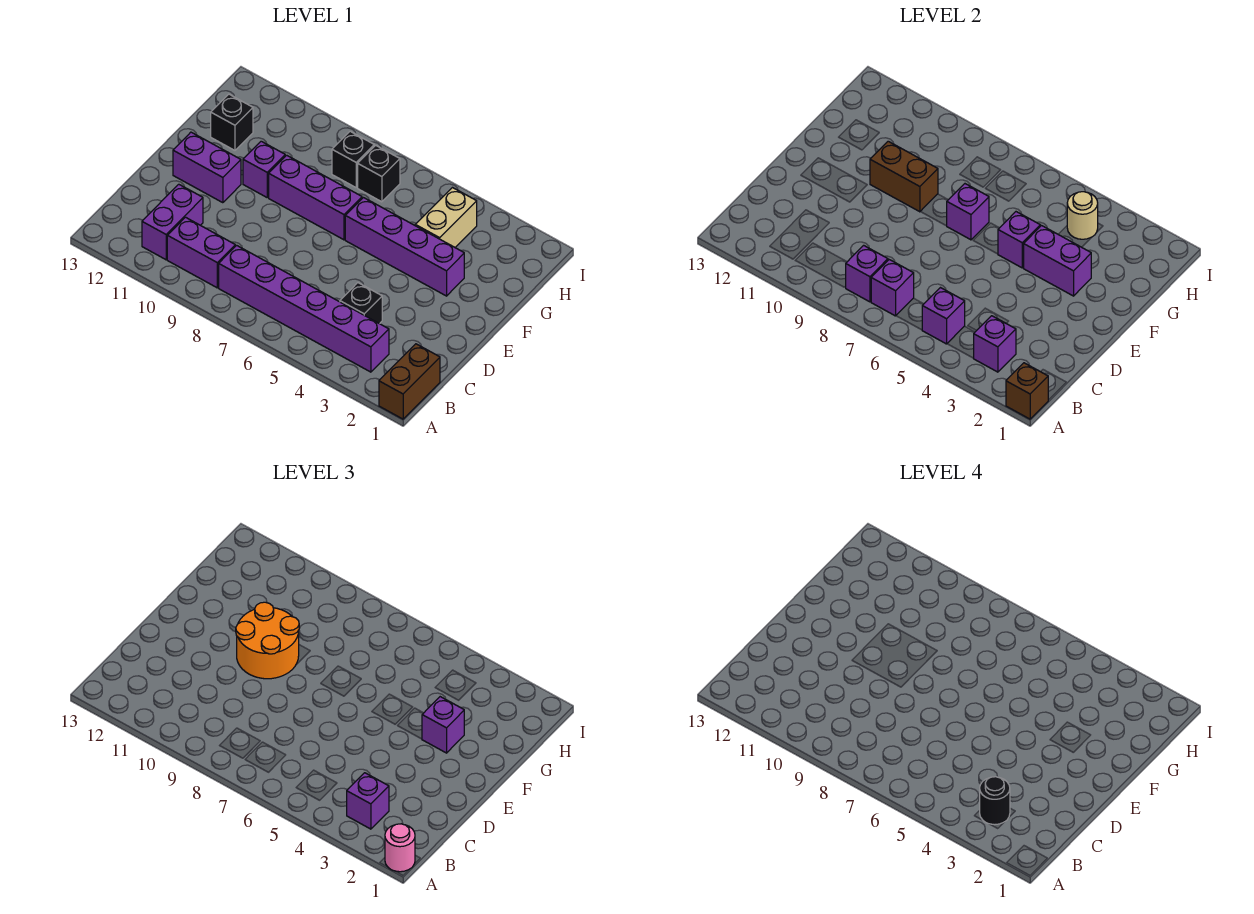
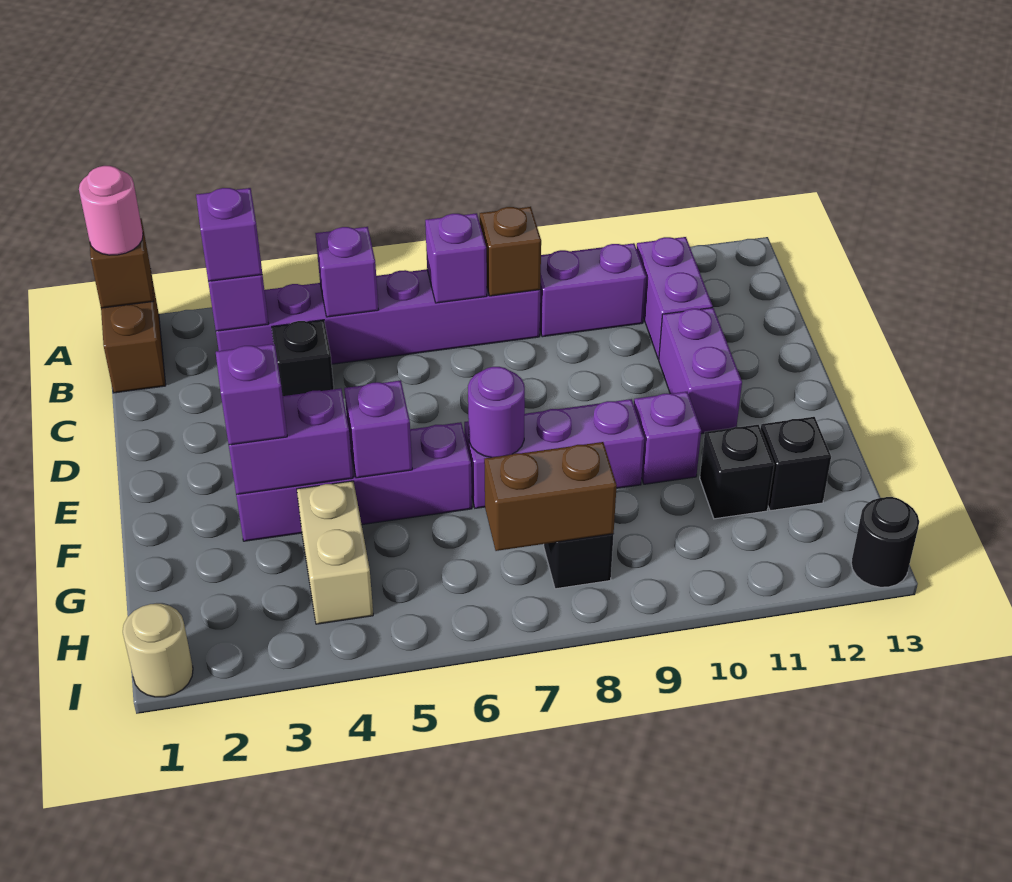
black 1x1 round brick [980,777,1010,825] -> black 1x1 round brick moved to [851,497,919,587]
purple 1x1 brick [846,245,888,302] -> brown 1x1 brick [480,207,541,296]
orange 2x2 round brick [236,602,299,679] -> none
purple 1x2 brick [173,132,241,203] -> purple 1x2 brick turned to [659,308,742,434]
purple 1x1 brick [947,184,989,240] -> purple 1x1 round brick [468,367,525,457]
brown 1x2 brick [870,141,938,212] -> brown 1x2 brick moved to [484,442,617,551]
tan 1x1 round brick [1067,192,1098,239] -> tan 1x1 round brick moved to [123,604,193,697]
black 1x1 brick [358,145,400,202] -> black 1x1 brick moved to [700,425,774,519]

